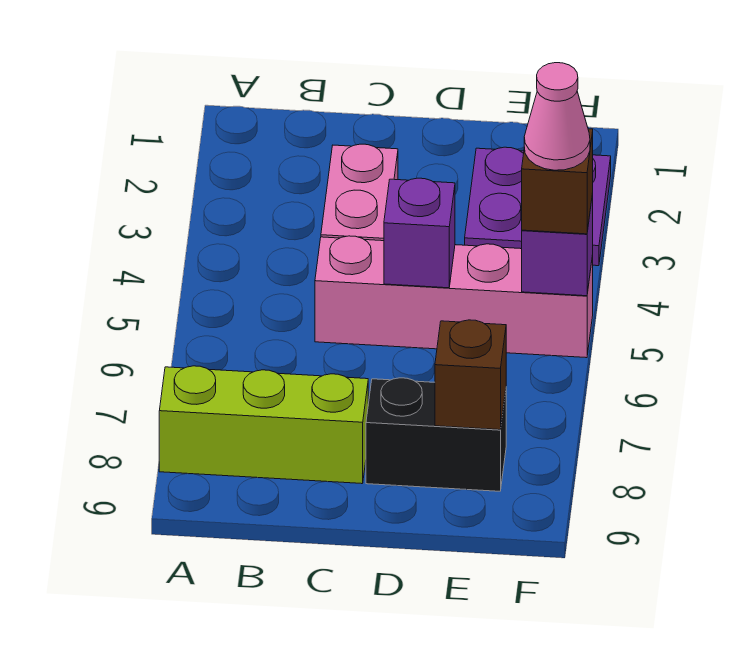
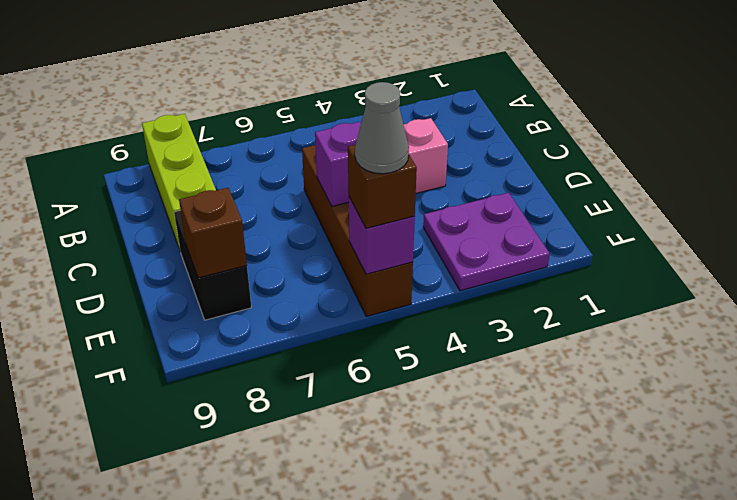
pink 1x4 brick [315,236,593,358] -> brown 1x4 brick [302,145,413,316]
pink 1x1 cone [524,63,590,170] -> grey 1x1 cone [355,82,409,174]

